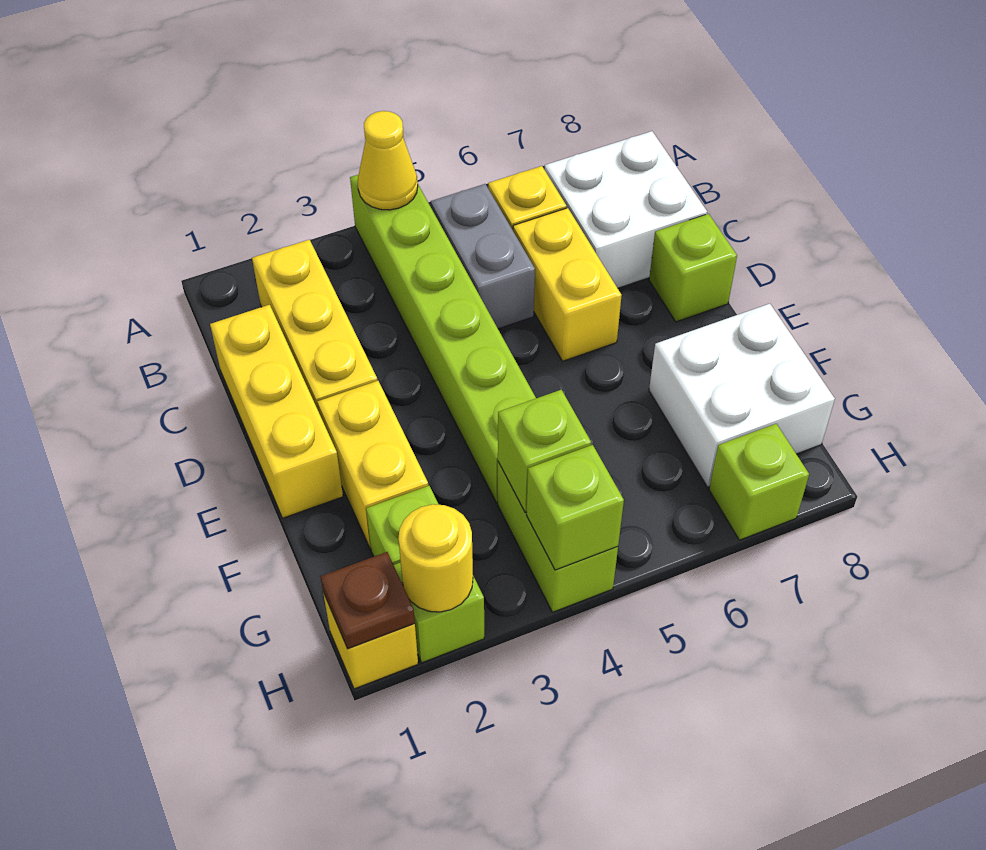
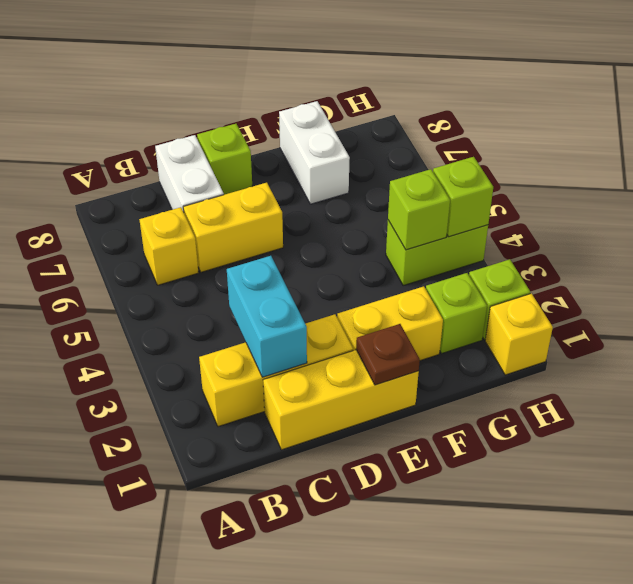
lime 1x6 brick [350,175,536,503] -> none
yellow 1x1 cone [358,111,418,210] -> none
grey 1x2 brick [431,184,535,329] -> none
white 2x2 brick [545,131,707,288] -> white 1x2 brick [155,135,224,212]
none -> cyan 1x2 brick [227,256,307,377]
white 2x2 brick [649,304,835,487] -> white 1x2 brick [279,101,350,204]
brown 1x1 plate [320,552,415,649] -> brown 1x1 plate moved to [356,324,420,385]
yellow 1x1 round brick [398,504,473,612] -> none
lime 1x1 brick [709,424,809,540] -> none

